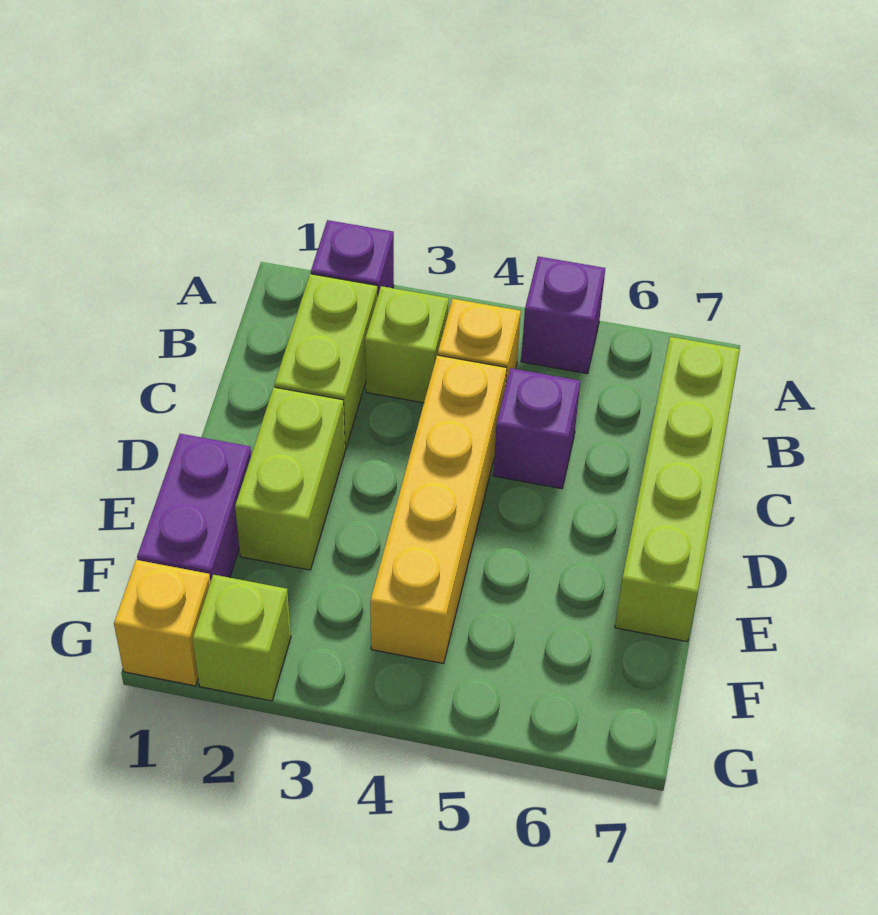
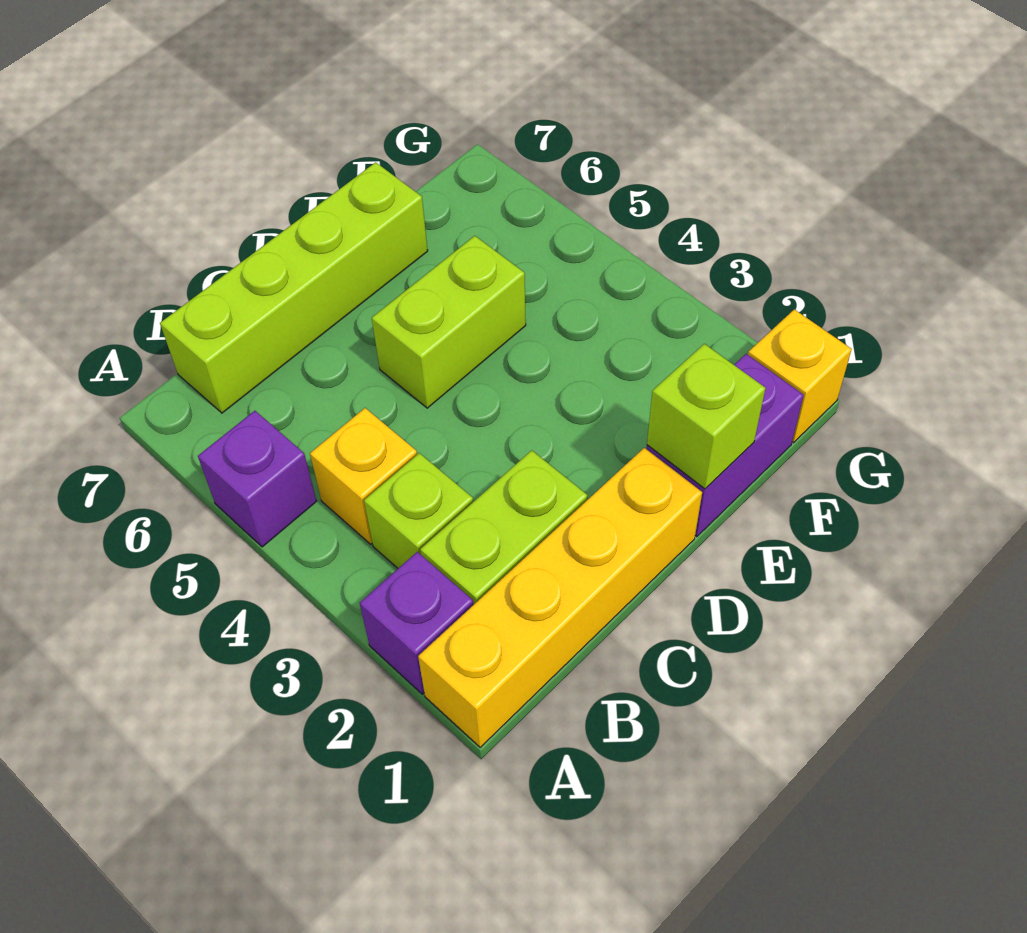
yellow 1x4 brick [370,355,507,664] -> yellow 1x4 brick moved to [418,448,702,747]
purple 1x1 brick [493,368,580,489] -> none
lime 1x2 brick [235,387,345,570] -> lime 1x2 brick moved to [372,236,526,408]
lime 1x1 brick [192,575,291,701] -> lime 1x1 brick moved to [647,344,765,489]

